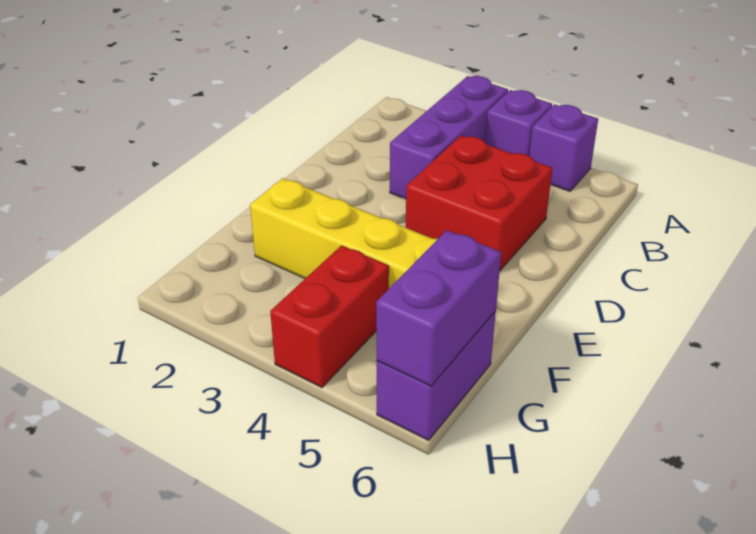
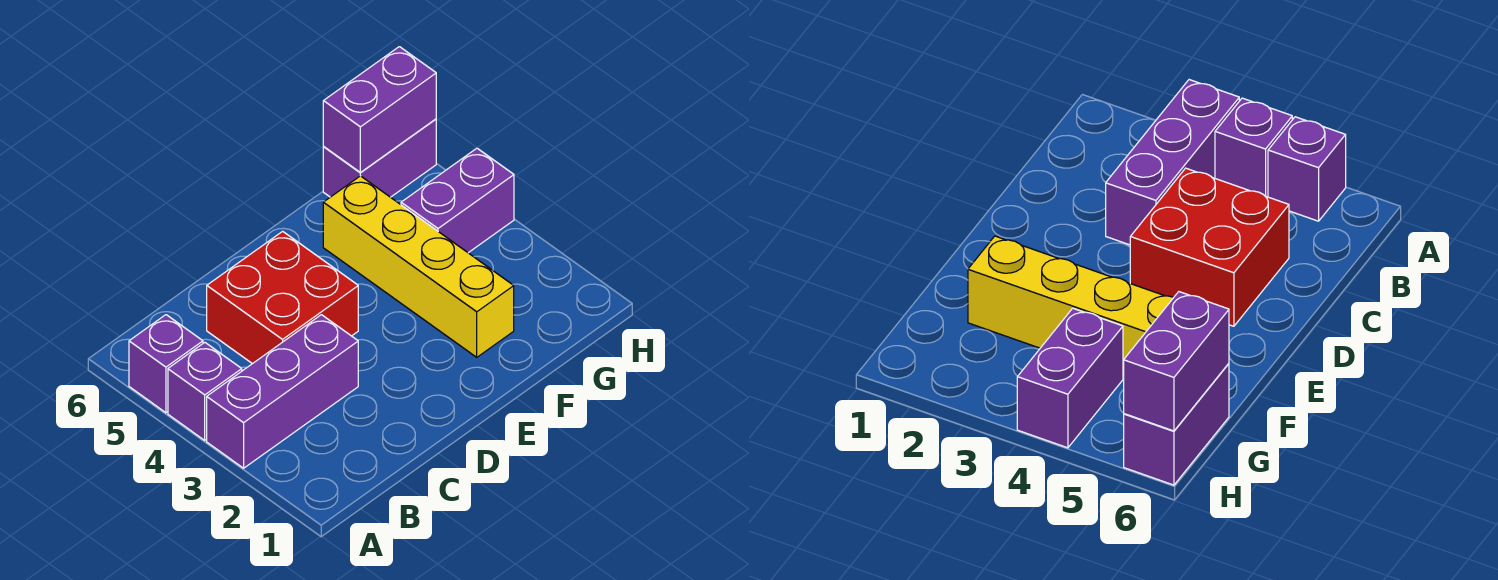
red 1x2 brick [270,245,389,387] -> purple 1x2 brick [401,148,514,253]

